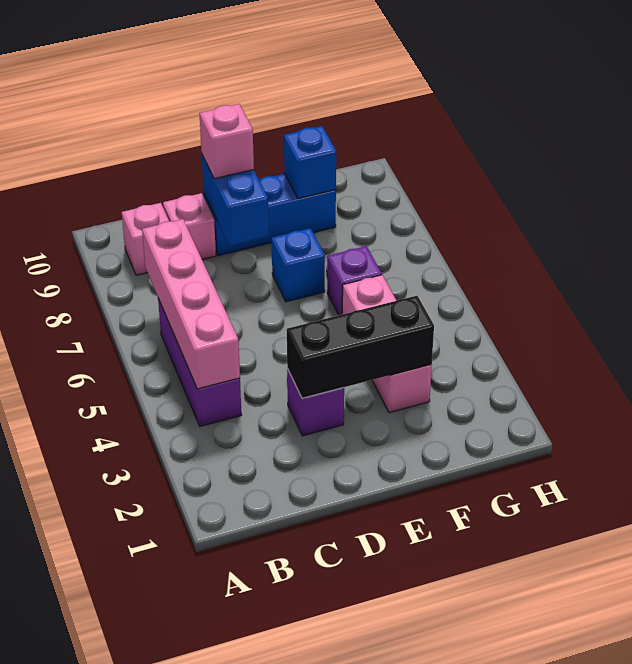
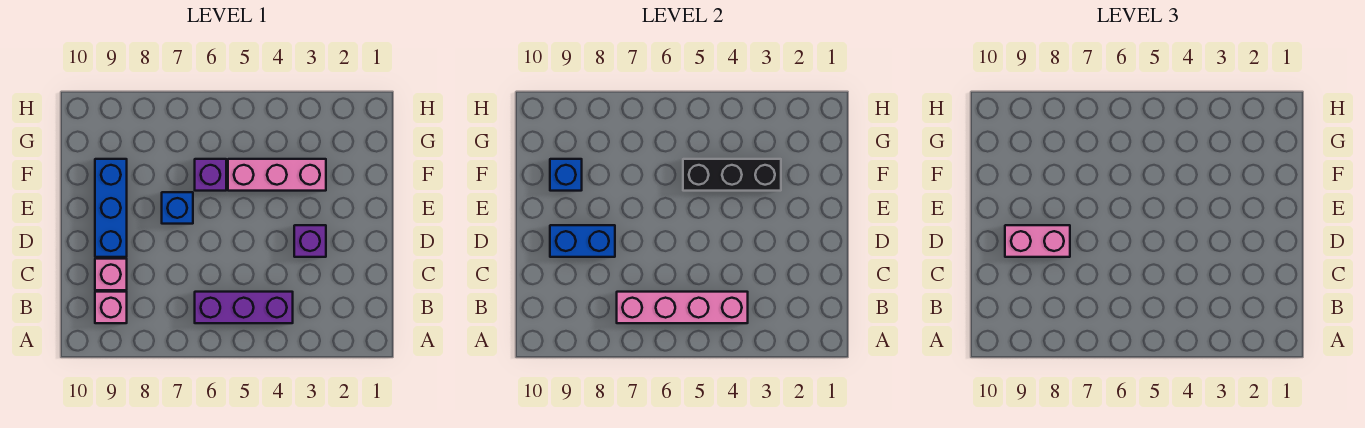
black 1x3 brick [287,296,434,398] -> black 1x3 brick turned to [683,159,781,191]
pink 1x1 brick [199,104,254,179] -> pink 1x2 brick [1005,225,1070,257]

